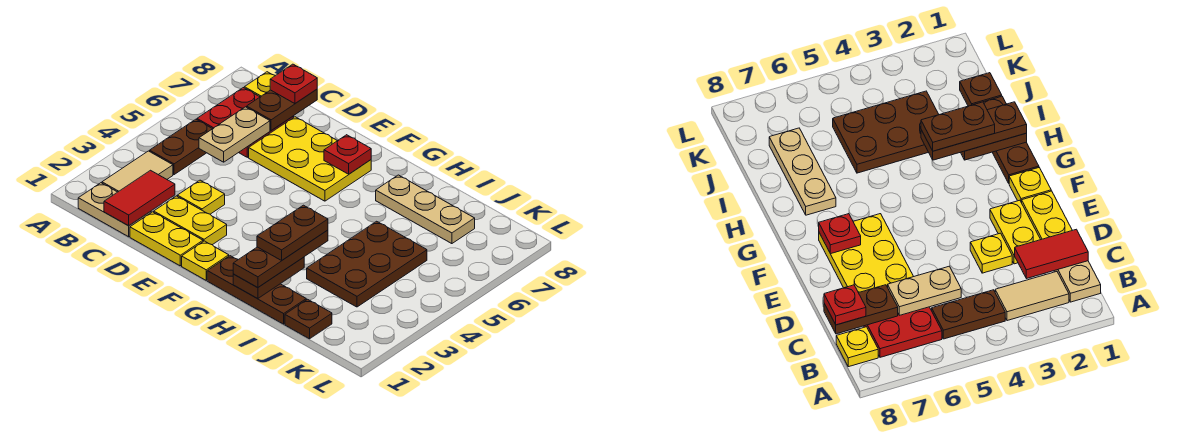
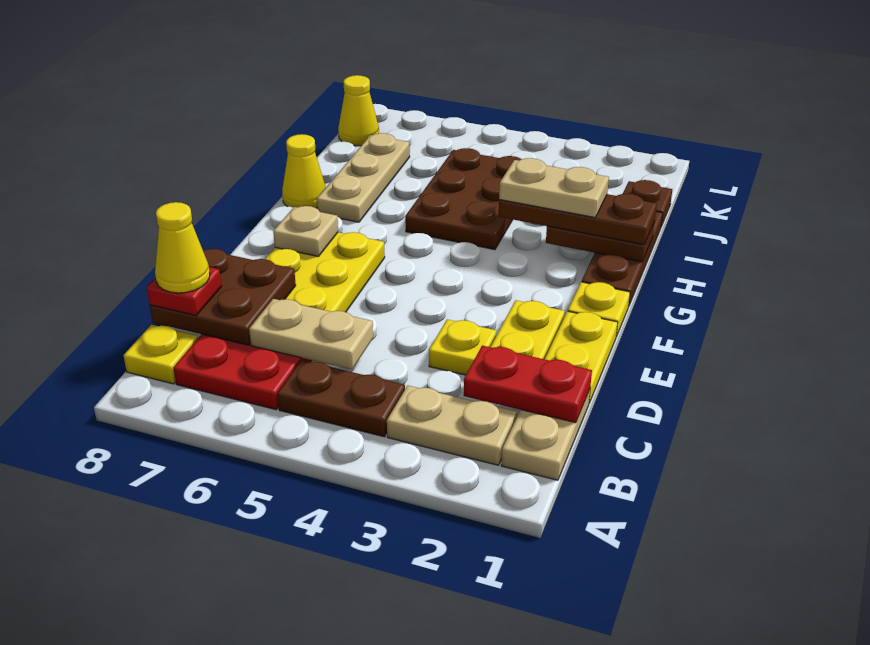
tan 1x2 tile [102,151,173,192] -> tan 1x2 plate [387,386,517,465]
red 1x2 tile [104,170,175,226] -> red 1x2 plate [464,346,592,423]
brown 1x2 plate [247,89,317,131] -> brown 2x2 plate [150,249,296,345]
none -> yellow 1x1 cone [155,202,210,293]
red 1x1 plate [324,135,371,174] -> tan 1x1 plate [273,206,338,257]
brown 1x2 plate [257,205,328,260] -> tan 1x2 plate [499,158,609,218]
none -> yellow 1x1 cone [282,134,326,208]
brown 2x3 plate [307,221,427,307] -> brown 2x3 plate turned to [405,148,521,250]
none -> yellow 1x1 cone [338,75,379,146]

